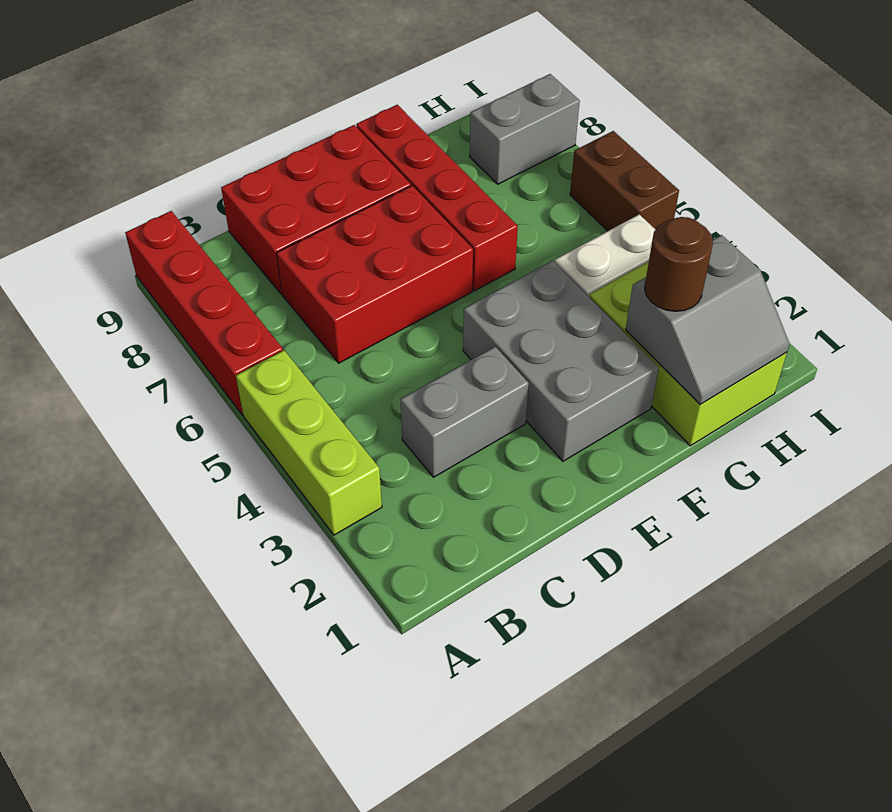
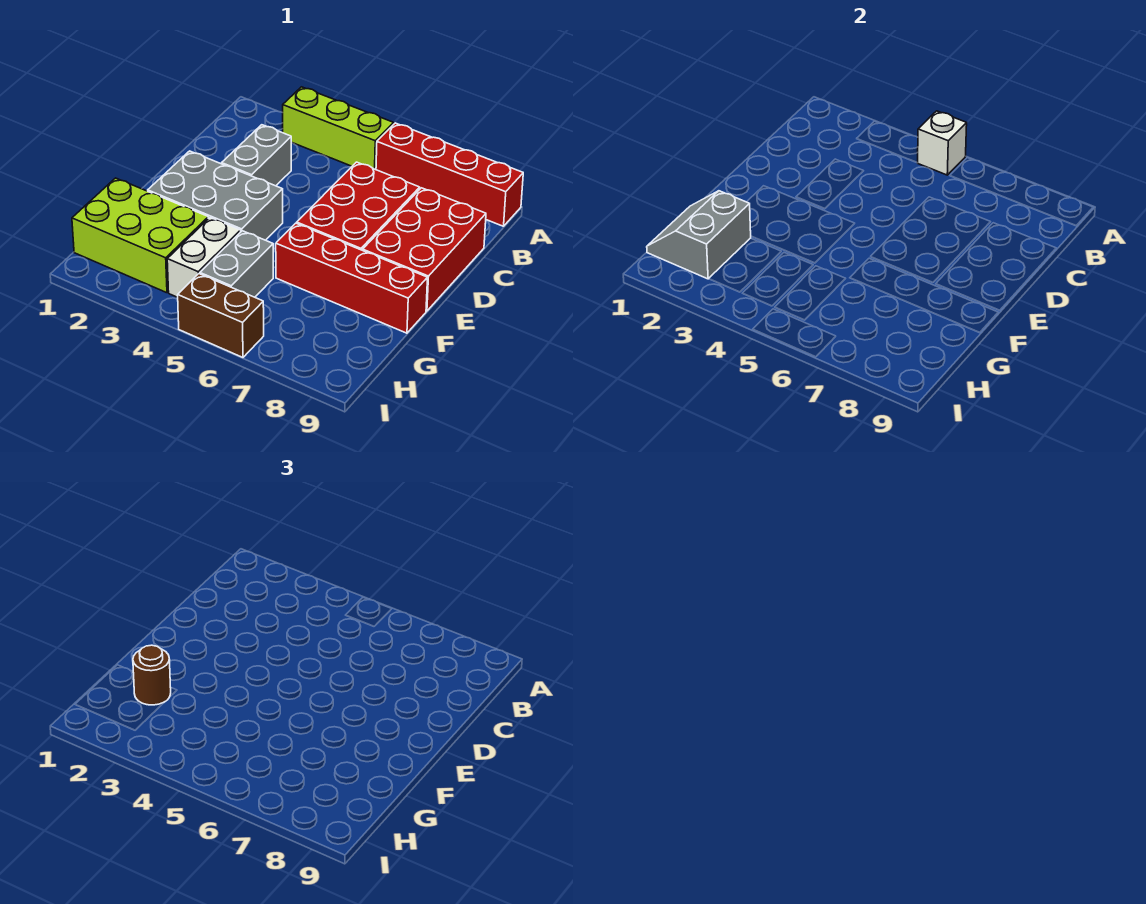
none -> white 1x1 brick [918,111,967,175]
grey 1x2 brick [470,74,580,184] -> grey 1x2 brick moved to [200,231,273,297]

